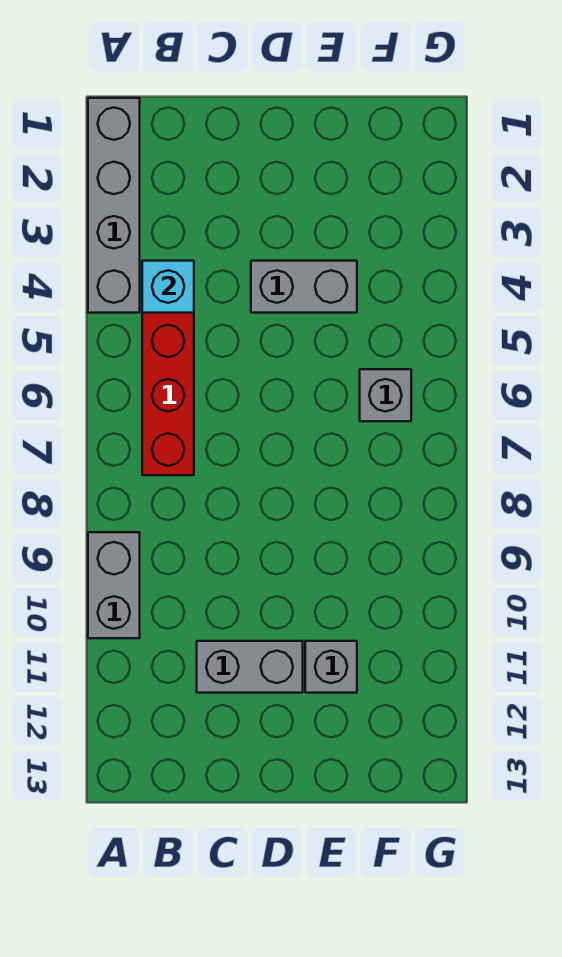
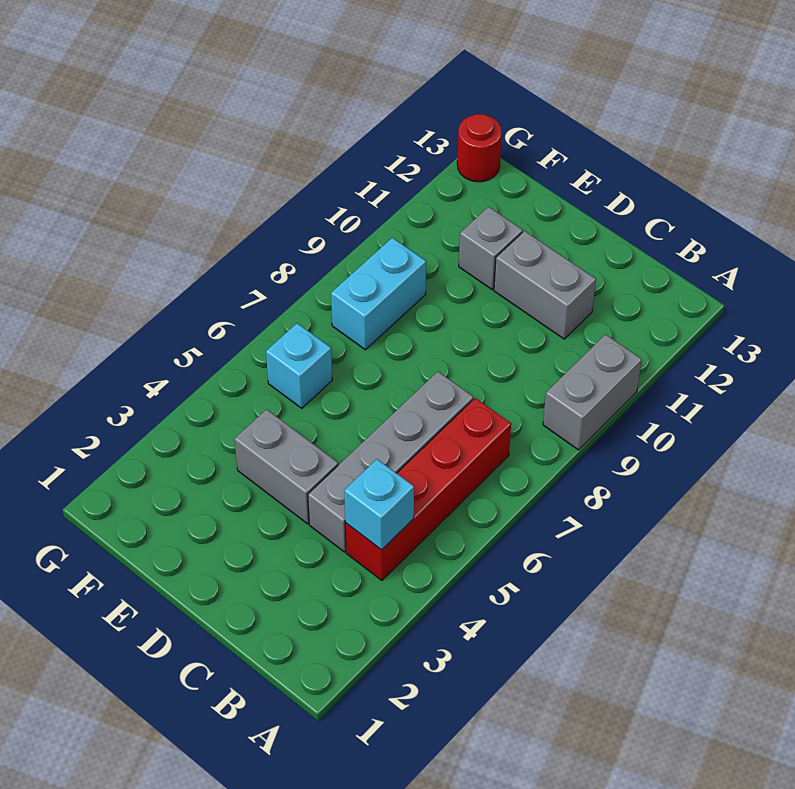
grey 1x4 brick [88,98,140,313] -> grey 1x4 brick moved to [308,372,473,552]
grey 1x1 brick [360,369,411,421] -> cyan 1x1 brick [266,323,332,408]
none -> cyan 1x2 brick [331,238,426,350]
none -> red 1x1 round brick [457,114,502,182]

